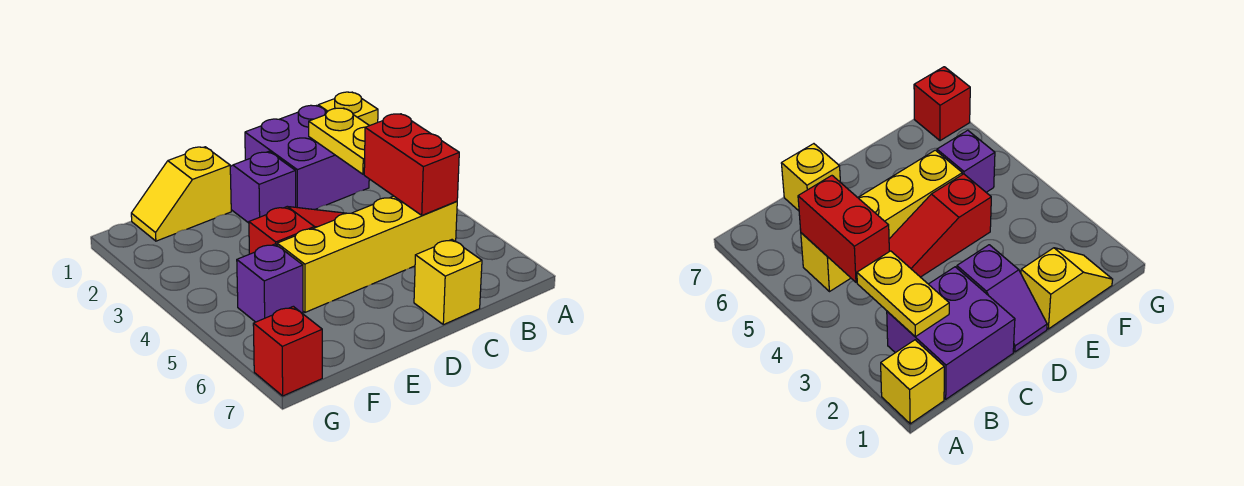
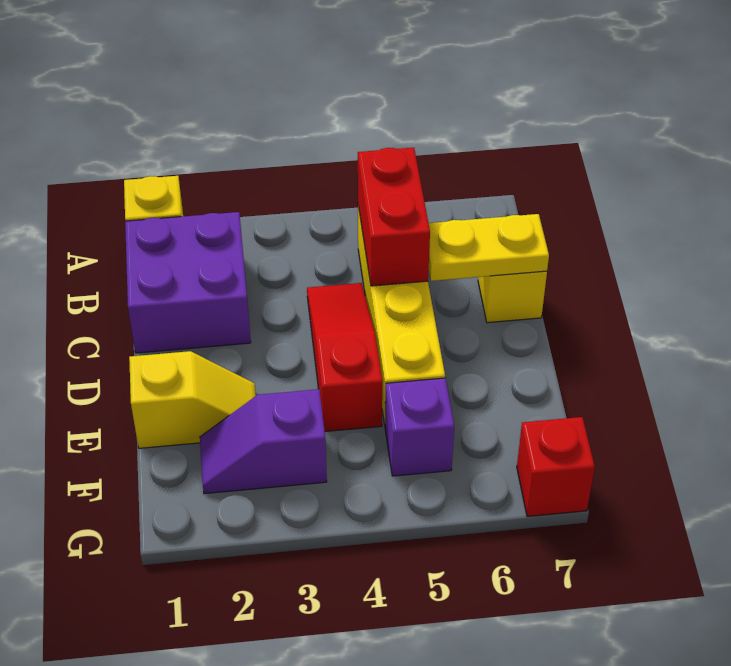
yellow 1x2 plate [309,108,369,174] -> yellow 1x2 plate moved to [429,214,549,281]
red 1x2 brick [364,114,459,215] -> red 1x2 brick turned to [358,148,430,286]
purple 1x2 slope [230,151,296,223] -> purple 1x2 slope moved to [200,389,327,494]
yellow 1x2 slope [131,147,231,241] -> yellow 1x2 slope turned to [129,351,256,448]

